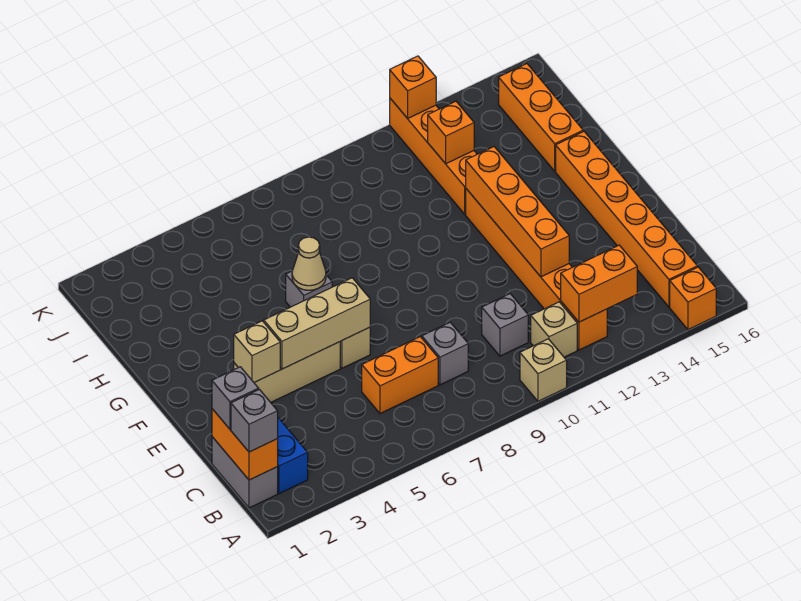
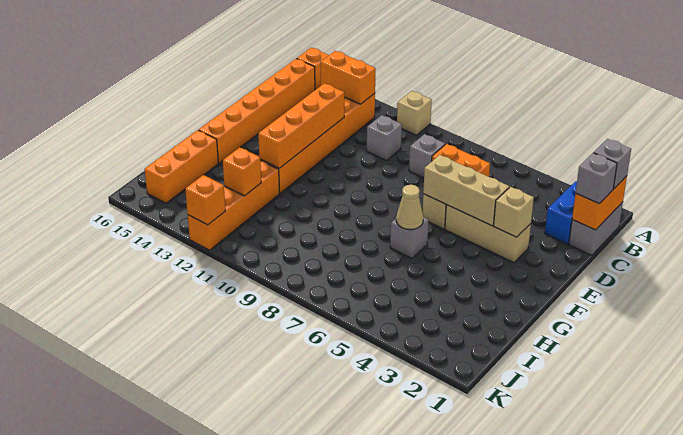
tan 1x1 brick [531,302,577,357] -> none

